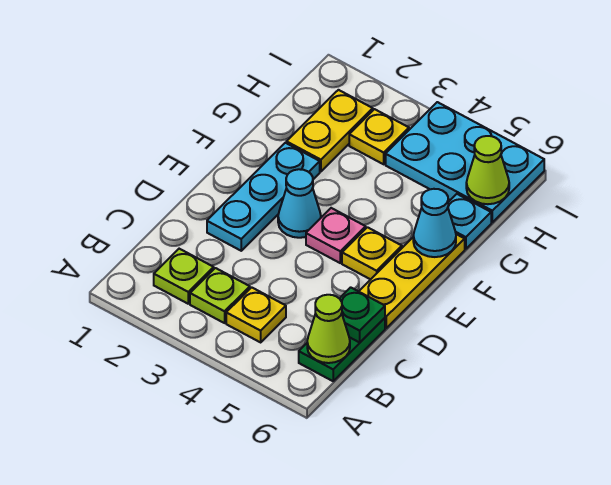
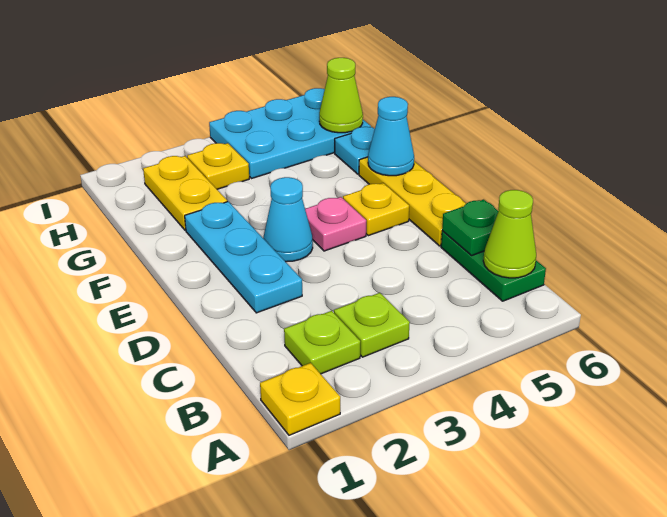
yellow 1x1 plate [226,287,286,342] -> yellow 1x1 plate moved to [260,363,340,435]

